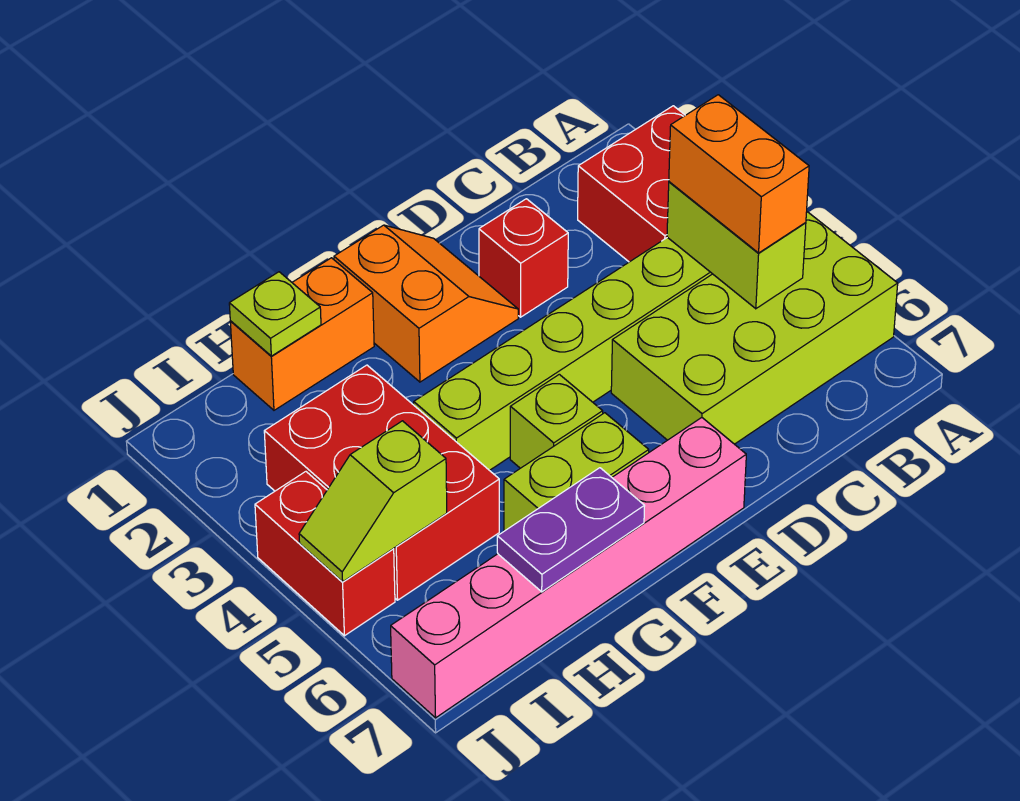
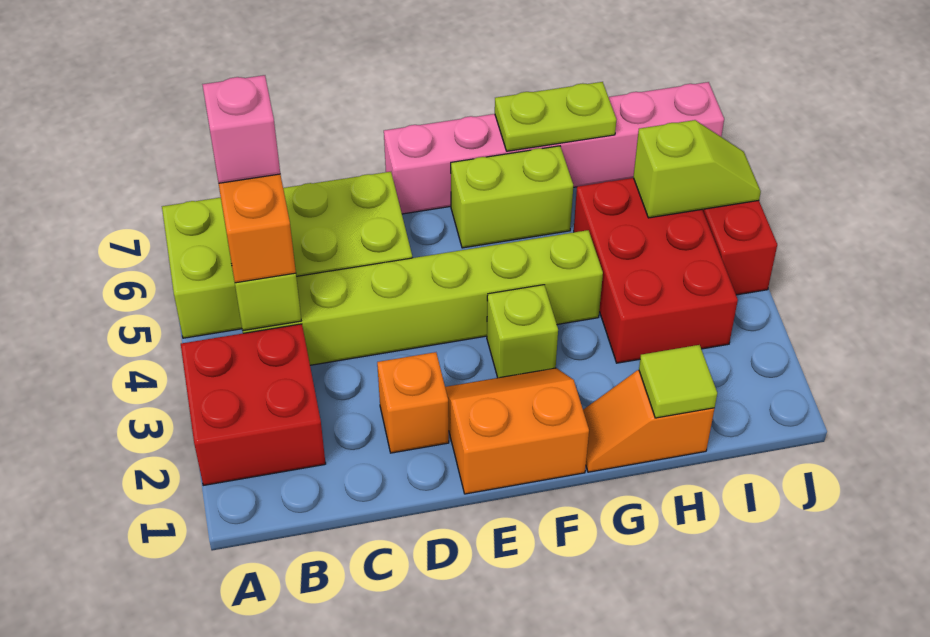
none -> pink 1x1 brick [202,75,280,183]
red 1x1 brick [479,199,568,317] -> orange 1x1 brick [377,352,449,453]
orange 2x2 slope [334,225,518,382] -> orange 2x2 slope turned to [445,368,589,494]
lime 1x1 brick [510,374,603,468] -> lime 1x1 brick moved to [487,285,558,378]
orange 1x2 brick [230,258,374,410] -> orange 1x2 slope [583,370,714,472]
purple 1x2 plate [497,468,644,592] -> lime 1x2 plate [495,82,616,151]
lime 1x1 plate [229,272,321,356] -> lime 1x1 tile [639,345,717,418]

